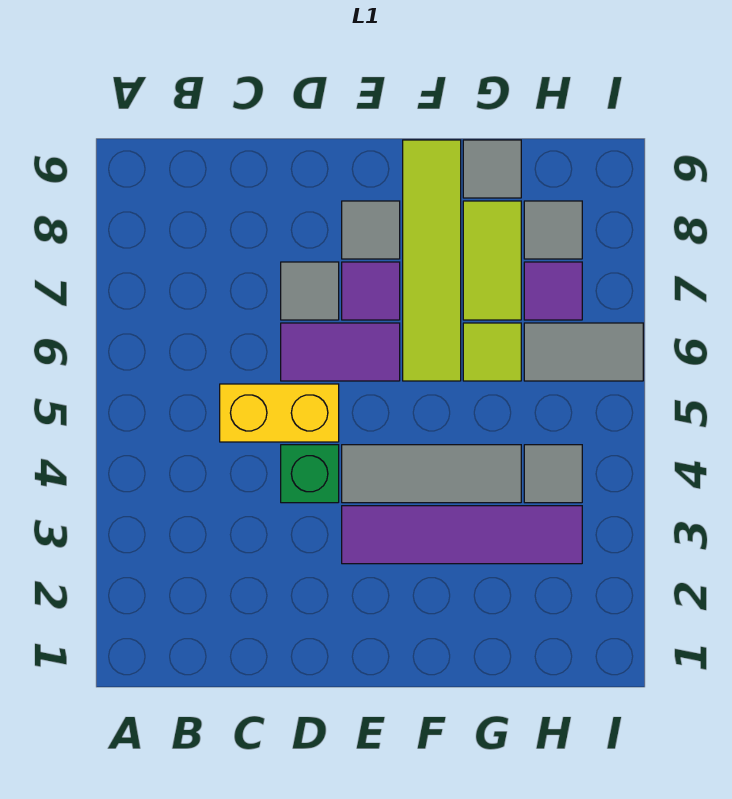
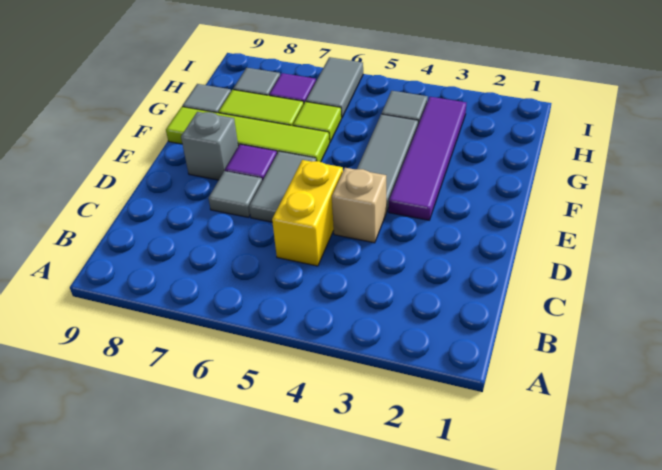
green 1x1 brick [281,445,339,503] -> tan 1x1 brick [332,168,386,243]
purple 1x2 tile [281,323,400,381] -> grey 1x2 tile [249,151,316,222]
grey 1x1 tile [342,201,400,259] -> grey 1x1 brick [181,112,238,180]

